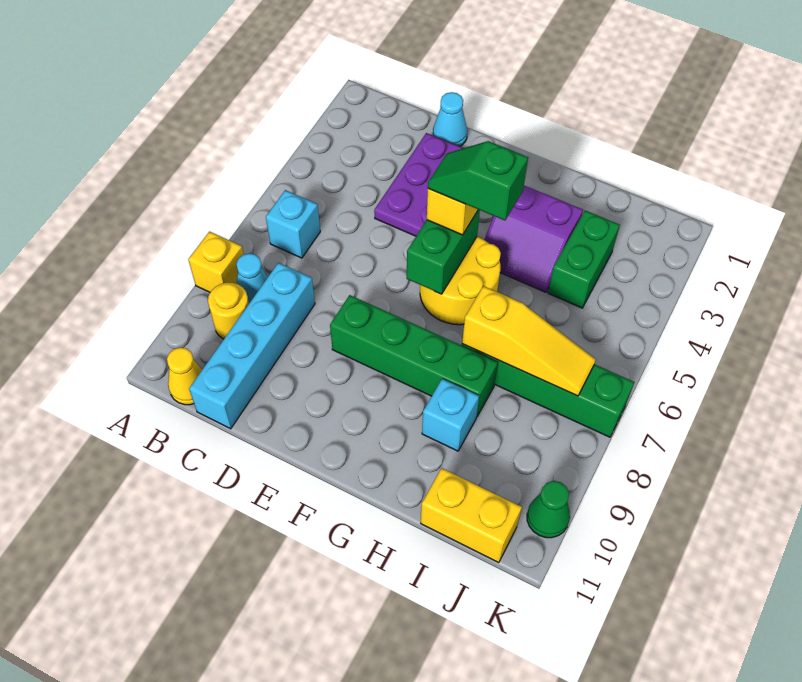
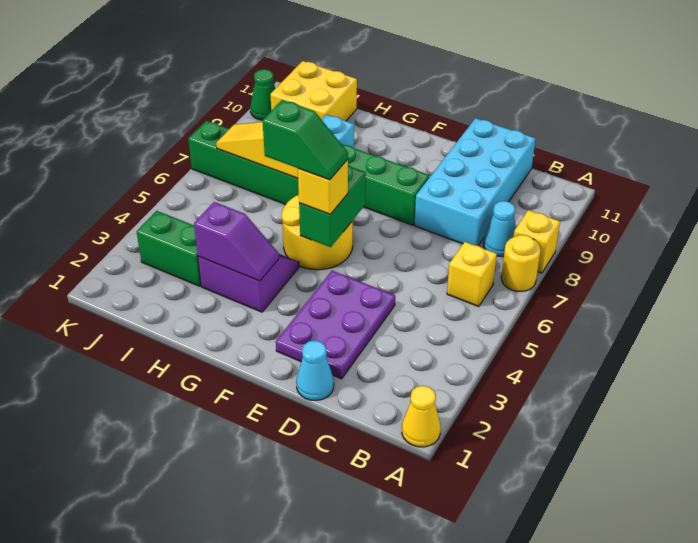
cyan 1x1 brick [266,190,320,258] -> yellow 1x1 brick [447,242,497,306]
yellow 1x1 round brick [208,283,249,339] -> yellow 1x1 round brick moved to [501,235,541,291]
yellow 1x1 cone [167,347,202,405] -> yellow 1x1 cone moved to [402,386,441,447]
cyan 1x4 brick [189,263,315,429] -> cyan 2x4 brick [414,118,536,246]
none -> purple 1x2 slope [194,202,279,281]
green 1x2 brick [548,211,620,308] -> green 1x2 brick turned to [137,211,201,286]
yellow 1x2 brick [421,468,522,563] -> yellow 2x2 brick [270,61,357,121]

